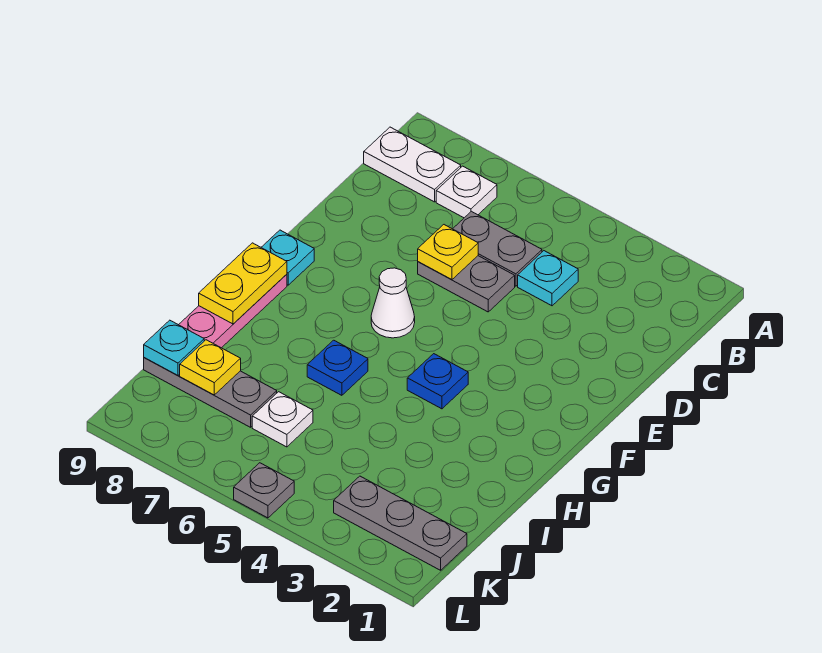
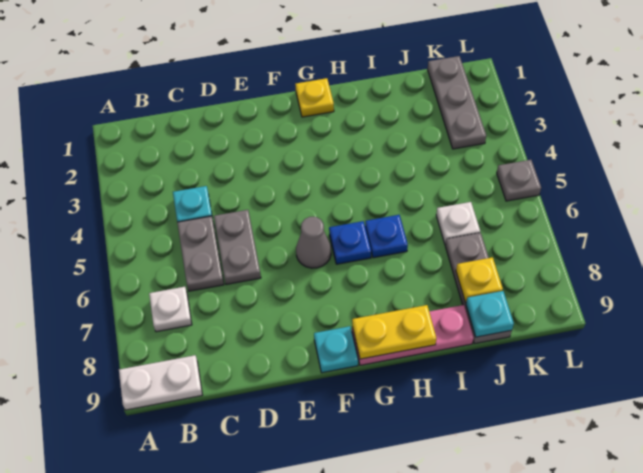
white 1x2 plate [364,127,461,202] -> white 1x2 plate turned to [119,355,202,410]
yellow 1x1 plate [418,225,478,280] -> yellow 1x1 plate moved to [295,78,334,117]
white 1x1 cone [371,268,415,338] -> grey 1x1 cone [296,217,331,268]
blue 1x1 plate [407,354,468,409] -> blue 1x1 plate moved to [329,221,371,264]

